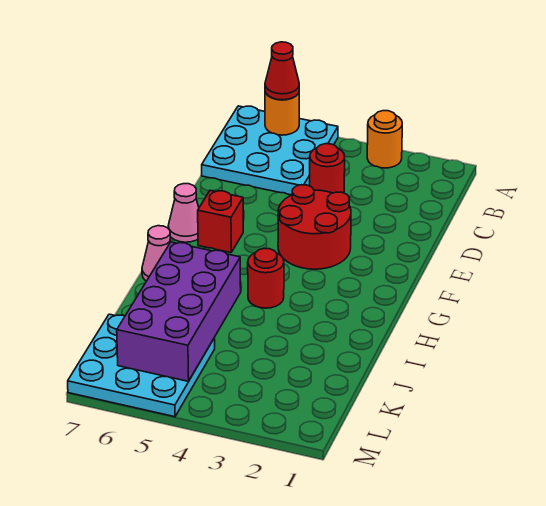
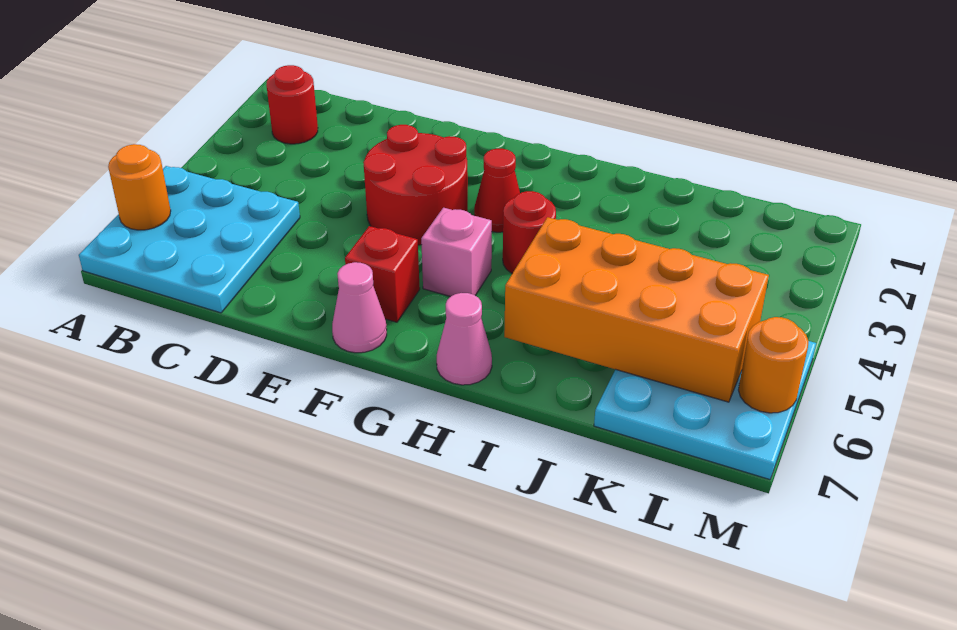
orange 1x1 round brick [367,111,402,168] -> orange 1x1 round brick moved to [739,317,809,413]
red 1x1 cone [265,42,299,100] -> red 1x1 cone moved to [474,149,520,232]
red 1x1 round brick [310,144,345,193] -> red 1x1 round brick moved to [266,65,318,144]
none -> pink 1x1 brick [421,208,492,297]
purple 2x4 brick [117,242,241,381] -> orange 2x4 brick [504,217,769,402]

